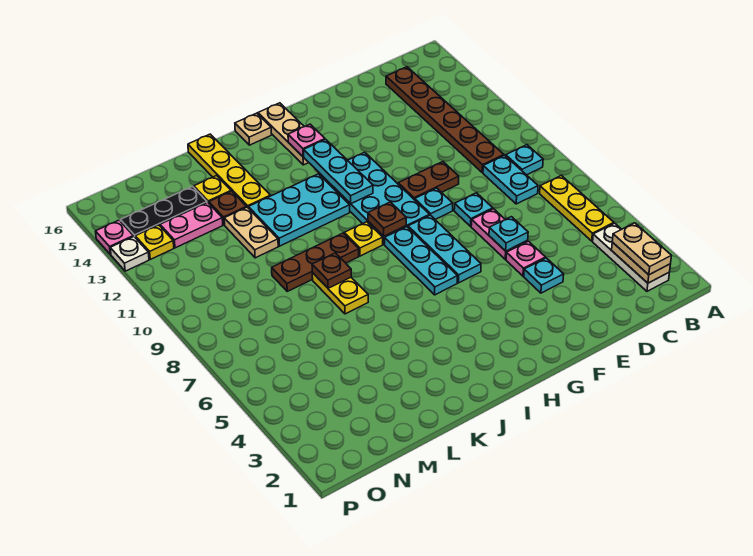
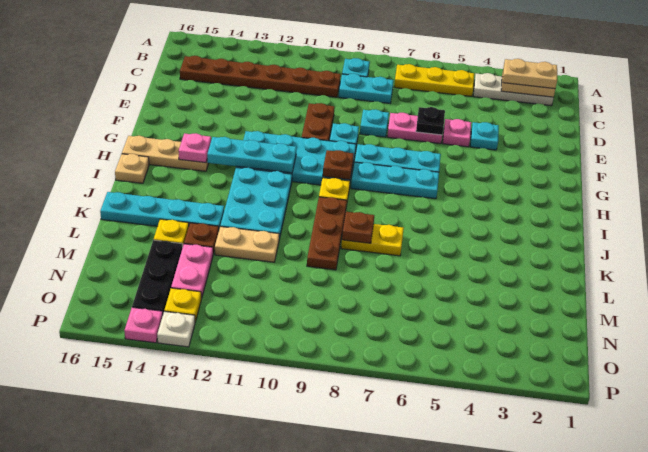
cyan 1x1 plate [489,217,528,251] -> black 1x1 plate [416,107,445,135]
yellow 1x4 plate [188,134,270,207] -> cyan 1x4 plate [100,192,224,229]

